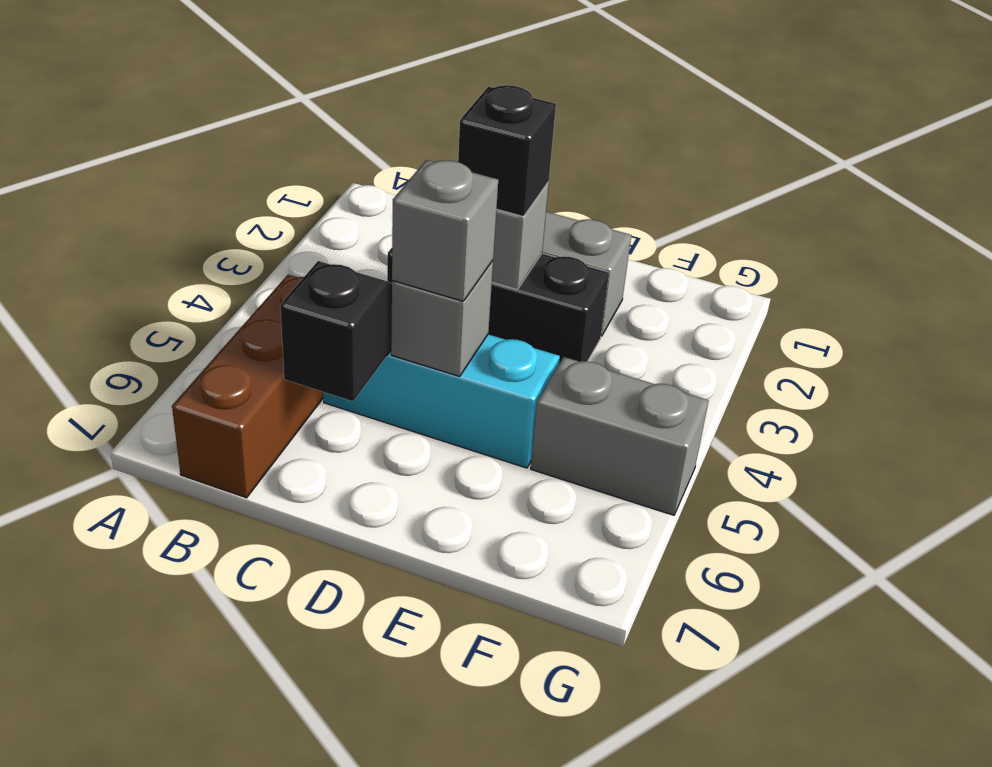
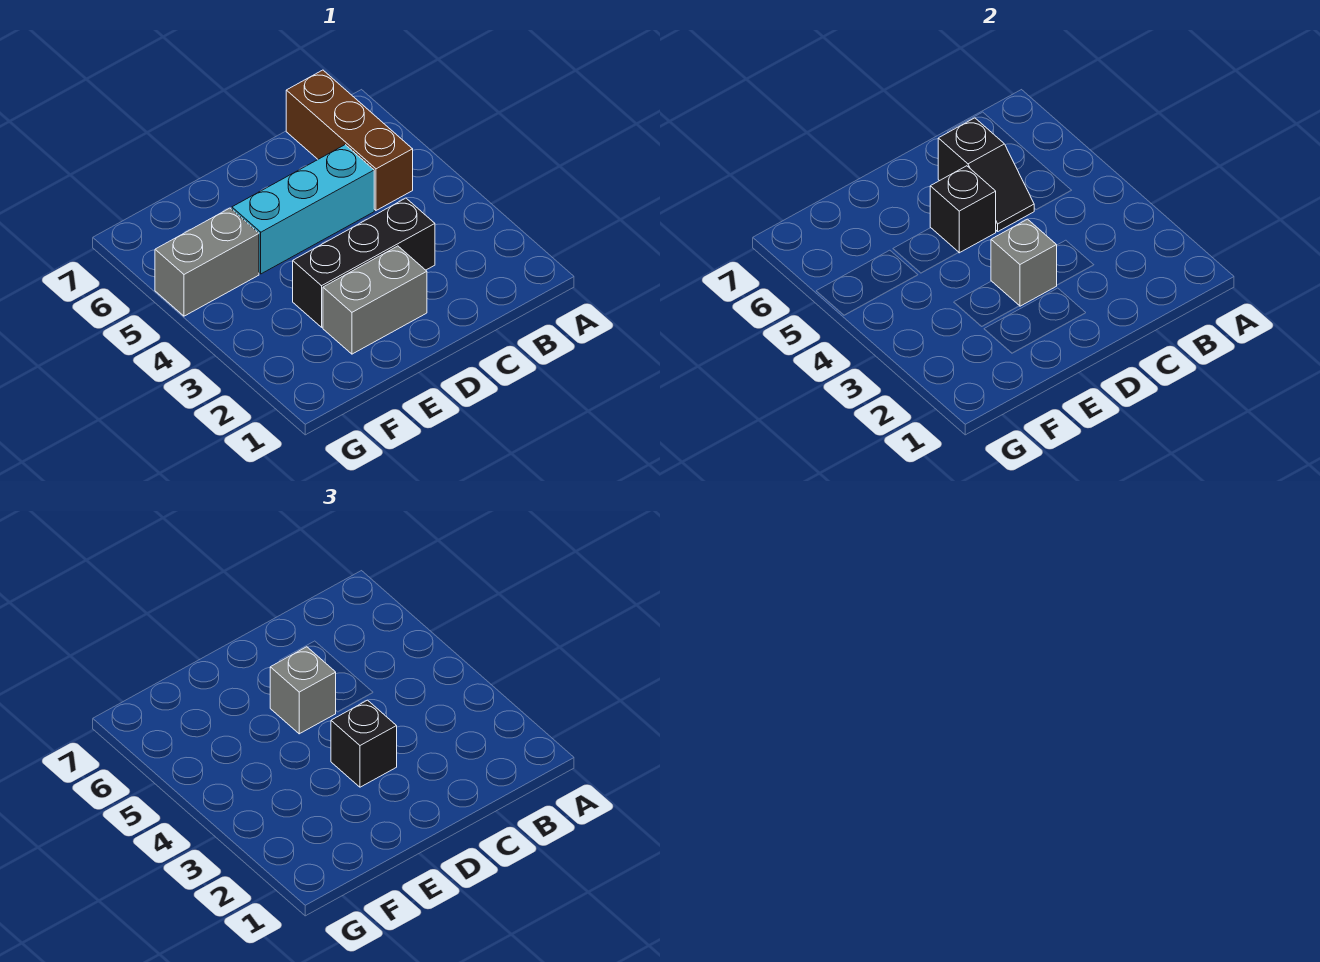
grey 1x1 brick [391,261,493,376] -> black 1x1 brick [930,166,996,253]

